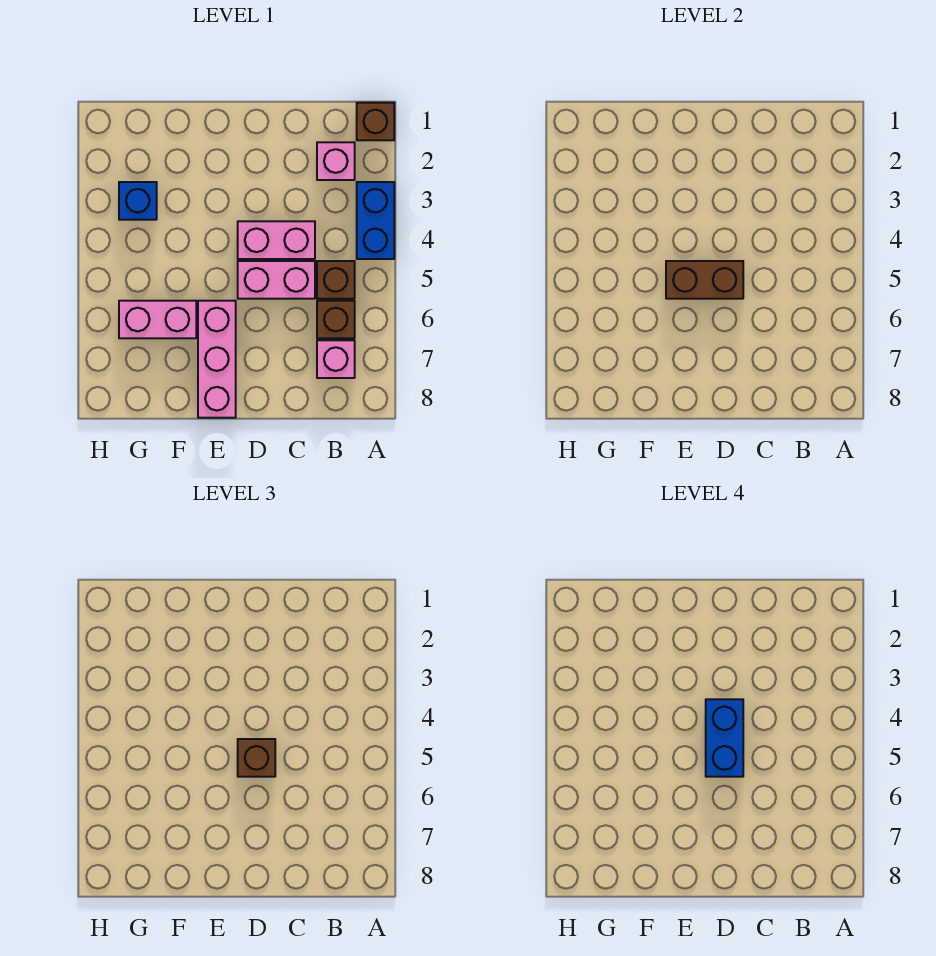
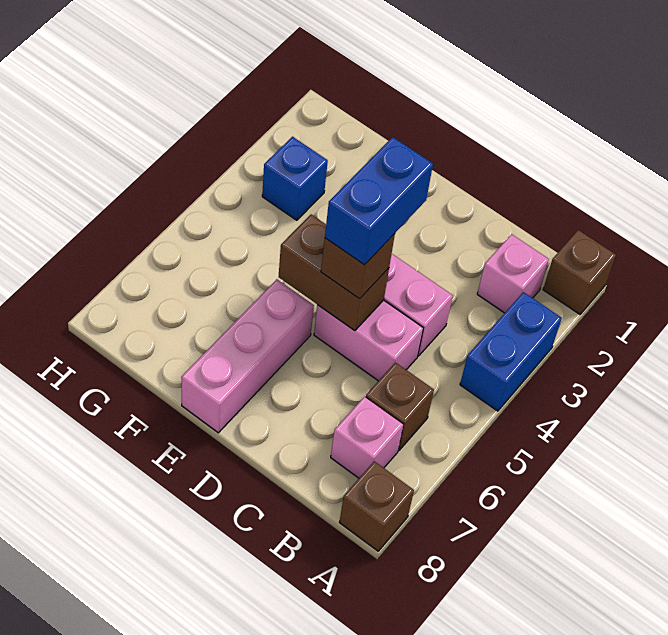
brown 1x1 brick [317,261,355,299] -> brown 1x1 brick moved to [339,461,414,551]
pink 1x2 brick [119,301,196,338] -> none

